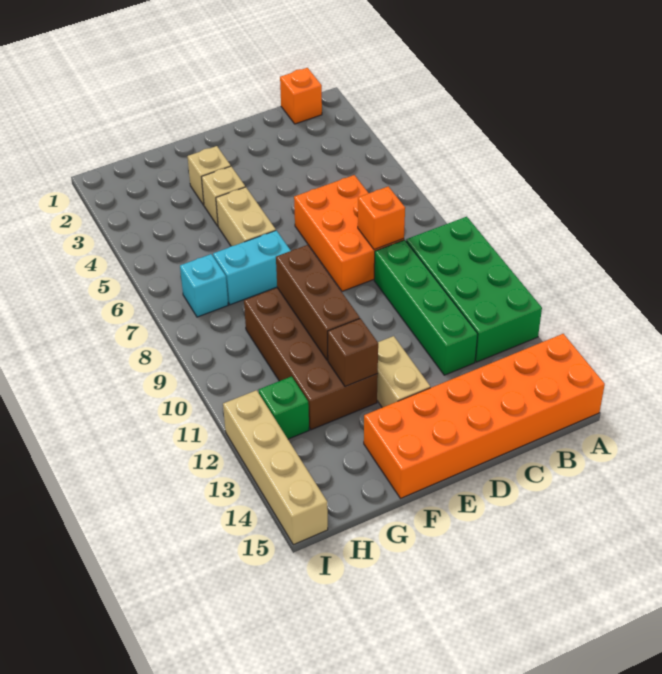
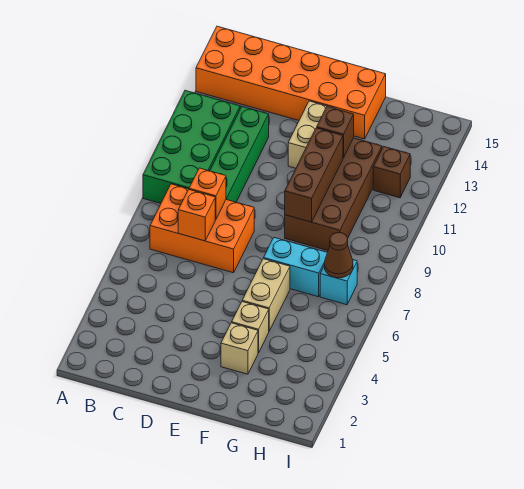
orange 1x1 brick [280,68,322,124] -> orange 1x1 brick moved to [178,190,215,241]
orange 2x3 brick [294,175,404,291] -> orange 2x3 brick turned to [150,184,254,273]
none -> brown 1x1 cone [324,232,353,278]
green 1x1 brick [259,376,309,439] -> brown 1x1 brick [373,146,410,198]
tan 1x4 brick [223,390,328,545] -> none

